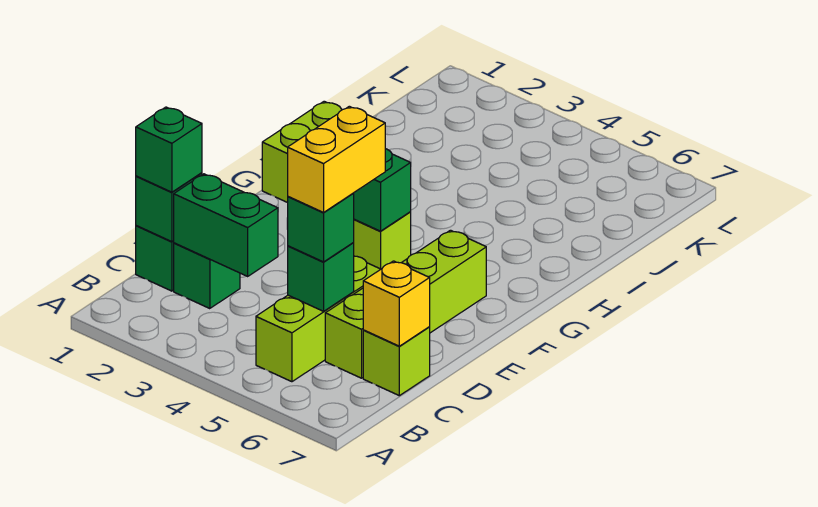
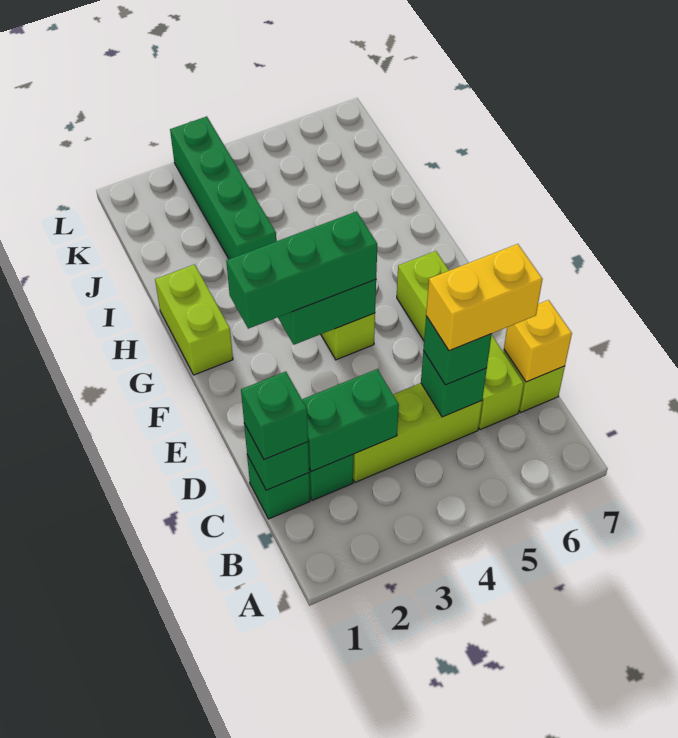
lime 1x3 brick [256,256,381,382] -> lime 1x3 brick turned to [353,383,482,482]
yellow 1x2 brick [288,106,385,212] -> yellow 1x2 brick turned to [426,244,542,351]
none -> green 1x3 brick [226,211,377,329]
none -> green 1x4 brick [170,116,276,259]

